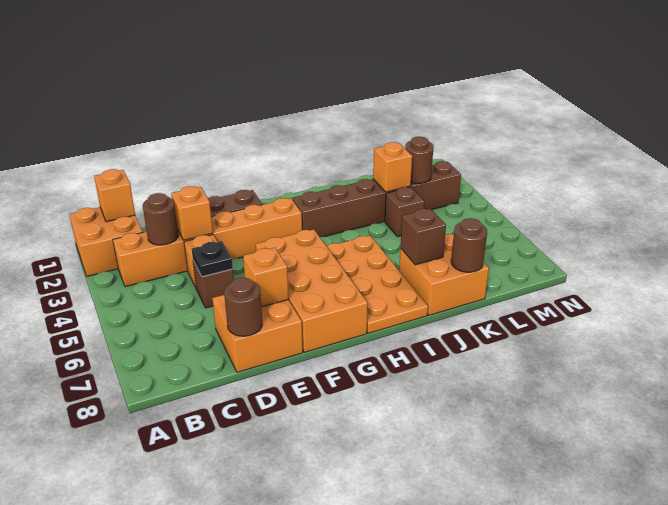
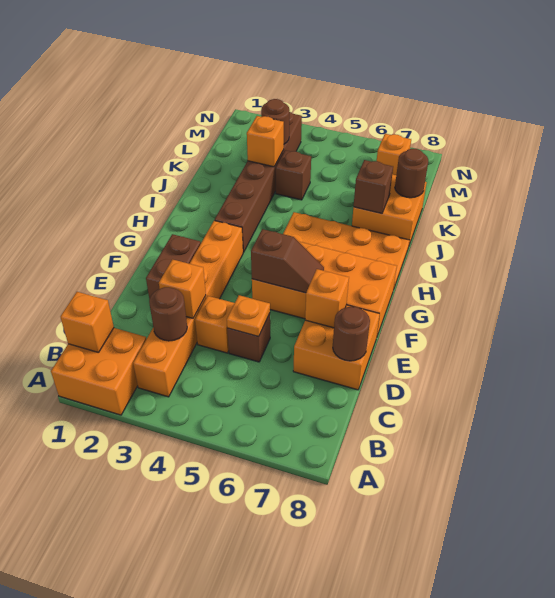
black 1x1 plate [192,241,233,277] -> orange 1x1 plate [227,295,270,337]
none -> brown 1x2 slope [251,229,324,293]
none -> orange 1x1 brick [377,134,411,175]

